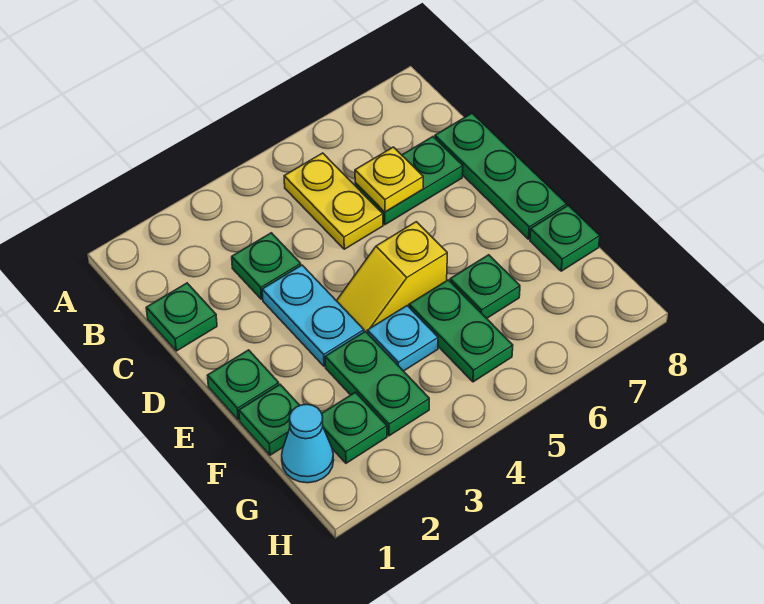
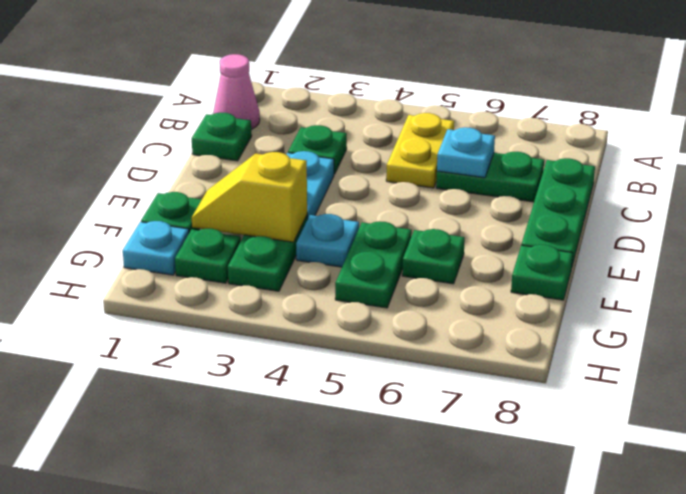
none -> pink 1x1 cone [213,54,260,130]
yellow 1x1 plate [355,147,423,212] -> cyan 1x1 plate [437,127,495,178]
green 1x1 plate [208,350,279,420] -> none
yellow 1x2 slope [337,222,447,332] -> yellow 1x2 slope moved to [192,152,307,242]
cyan 1x1 cone [282,404,334,483] -> cyan 1x1 plate [123,221,189,275]

